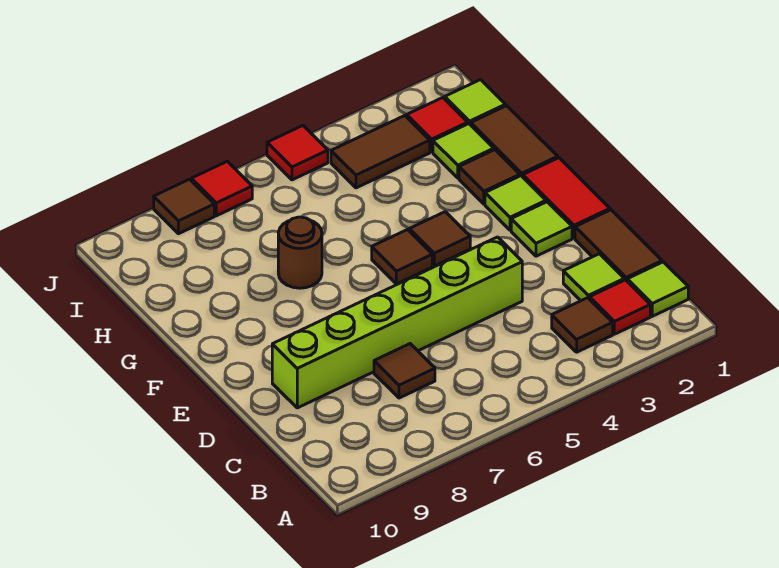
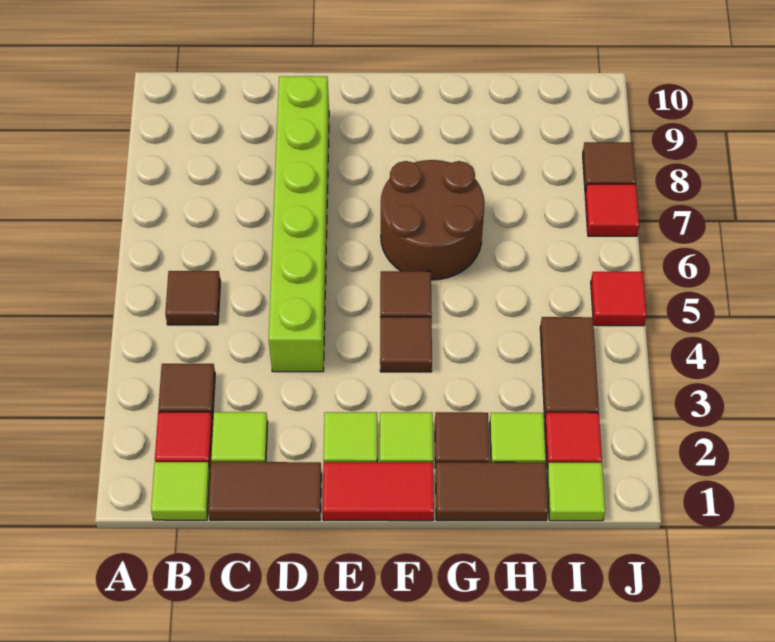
brown 1x1 tile [374,344,435,398] -> brown 1x1 tile moved to [165,271,220,325]
brown 1x1 round brick [278,217,322,288] -> brown 2x2 round brick [381,160,485,280]

